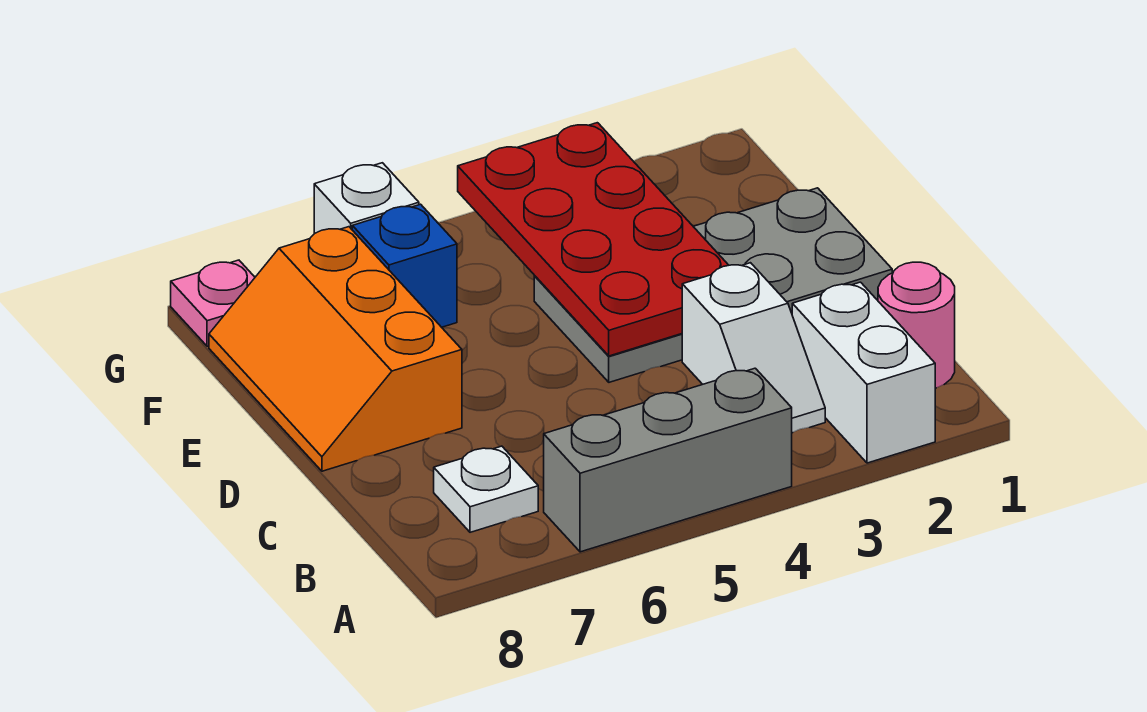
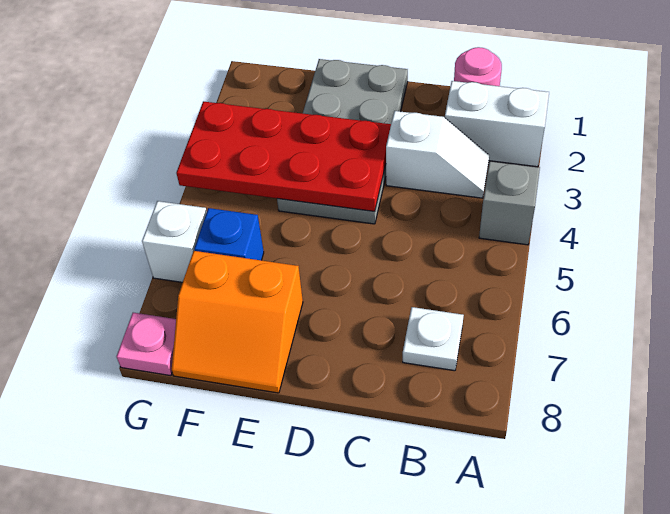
grey 1x3 brick [544,368,792,552] -> grey 1x1 brick [479,161,540,245]
orange 2x3 slope [209,227,462,471] -> orange 2x2 slope [172,251,303,393]

